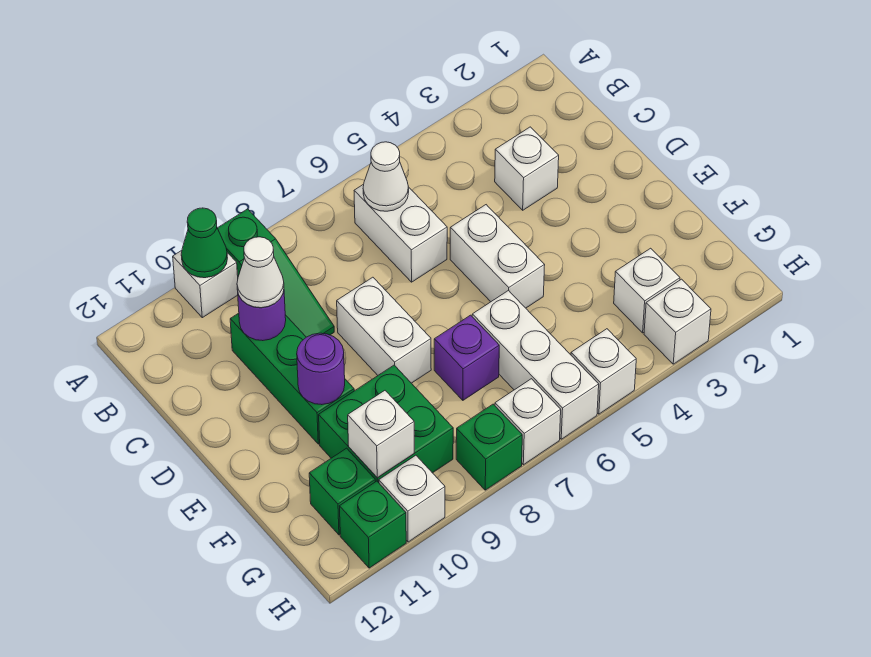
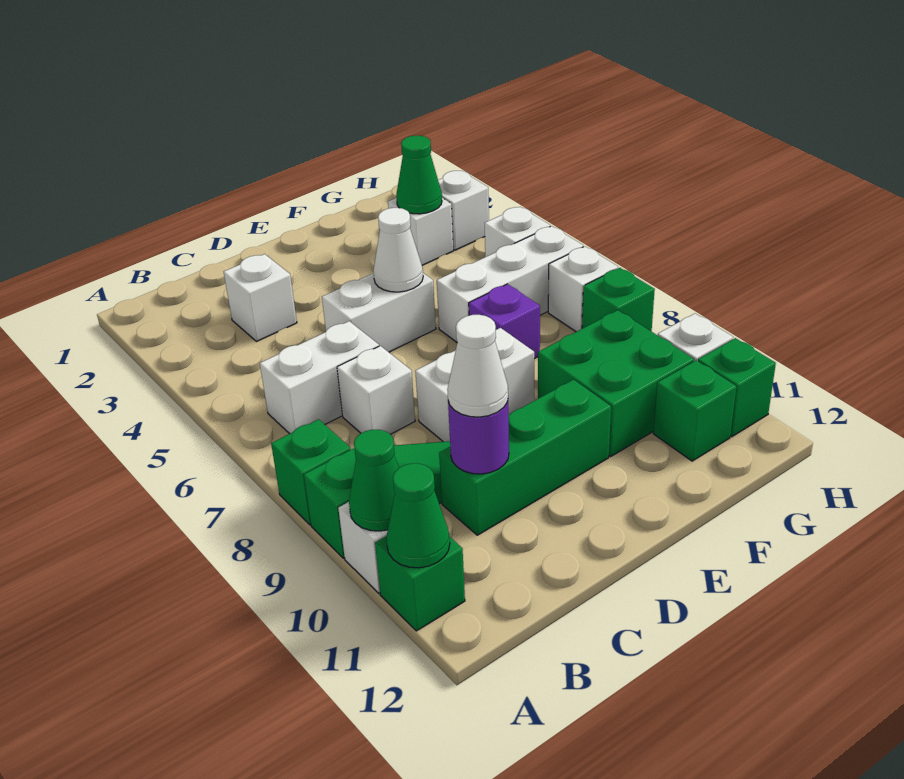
none -> green 1x1 brick [271,419,351,525]
none -> green 1x1 brick [375,537,465,631]
none -> green 1x1 cone [386,463,450,568]
white 1x1 cone [363,142,409,211] -> white 1x1 cone moved to [373,208,423,292]
purple 1x1 round brick [297,333,345,405] -> none
none -> green 1x1 cone [396,135,442,214]
white 1x1 brick [348,391,414,478] -> white 1x1 brick moved to [337,346,415,434]

